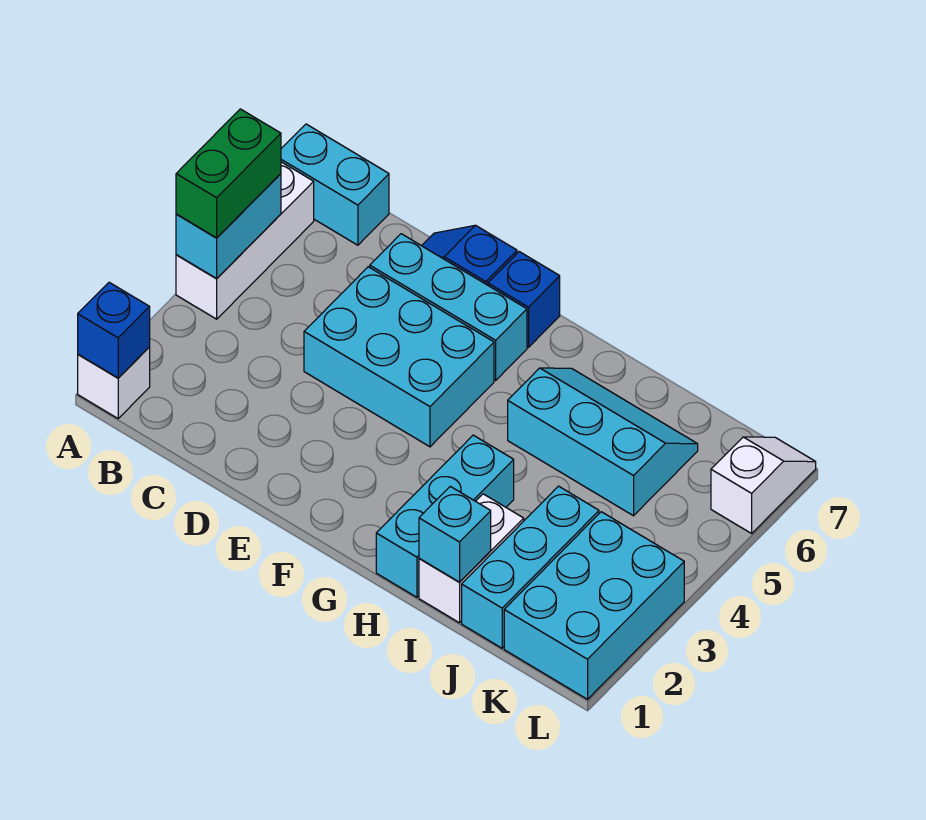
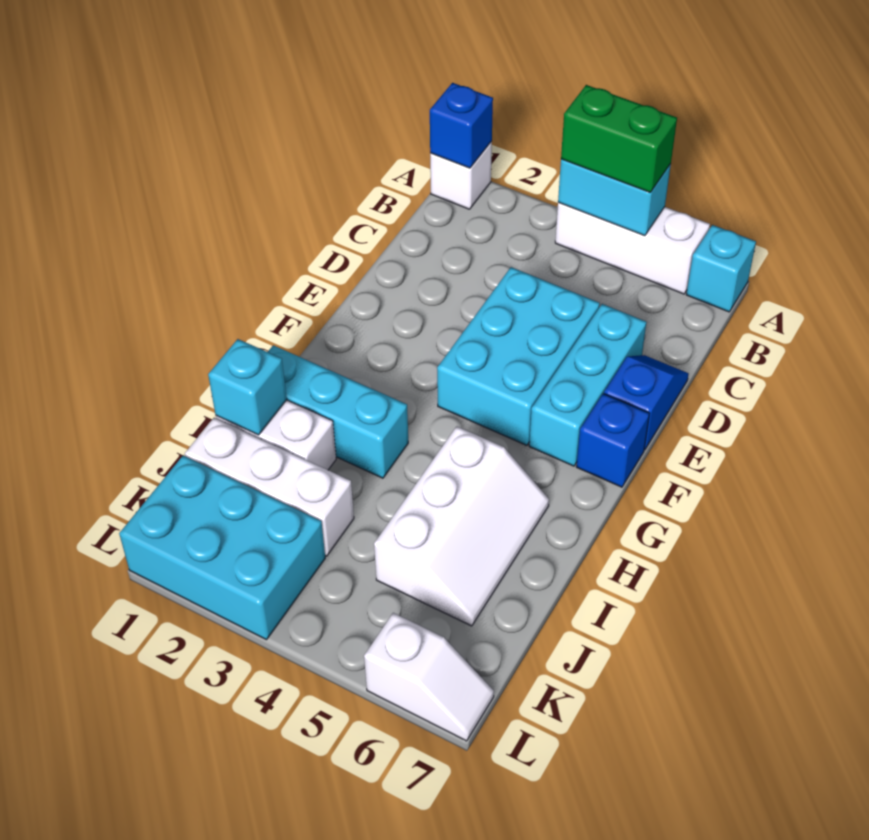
cyan 1x2 brick [281,124,389,245] -> cyan 1x1 brick [686,225,756,312]
cyan 2x3 slope [508,368,698,516] -> white 2x3 slope [374,427,549,626]
cyan 1x3 brick [462,486,599,648] -> white 1x3 brick [185,418,354,556]

